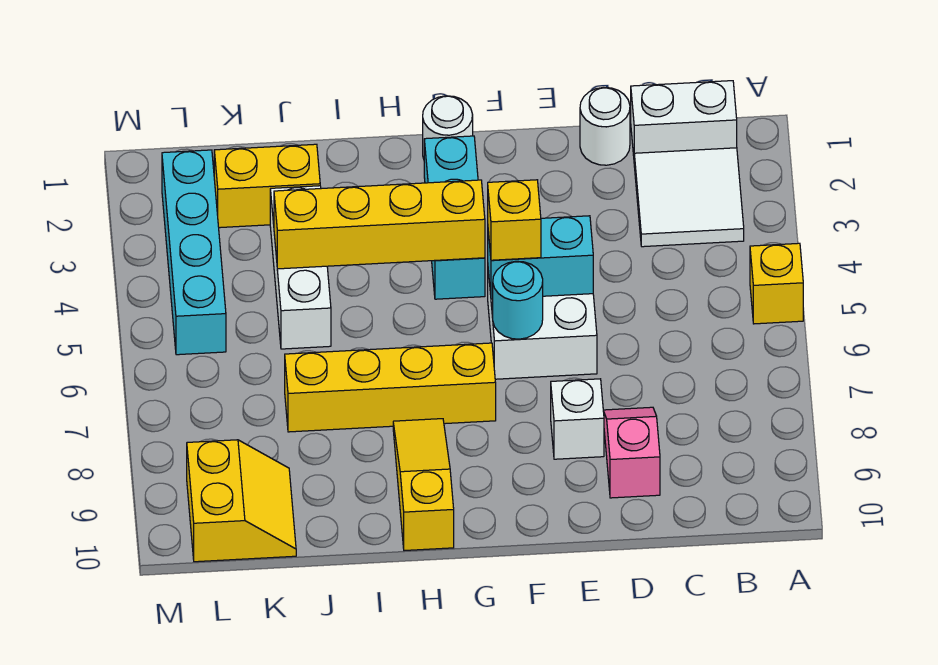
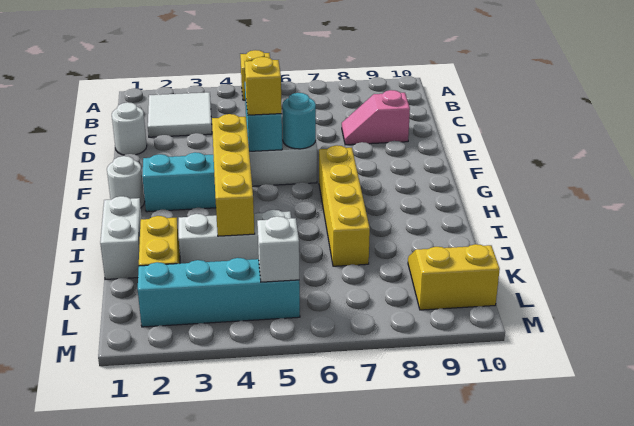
white 1x2 brick [631,81,737,156] -> white 1x2 brick moved to [100,196,142,279]
white 1x1 brick [551,379,604,459] -> white 1x1 brick moved to [257,216,299,282]
yellow 1x3 slope [393,419,454,551] -> none

